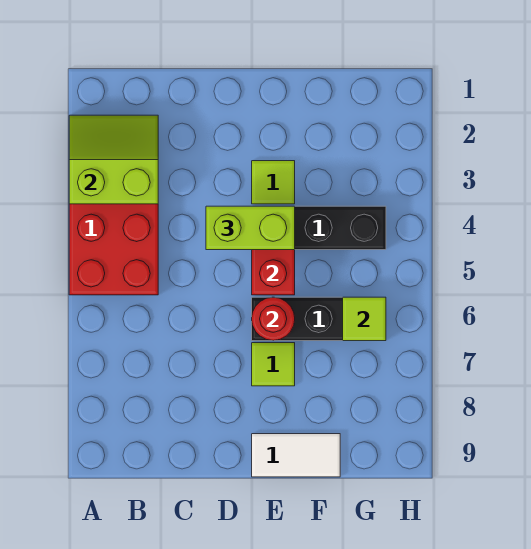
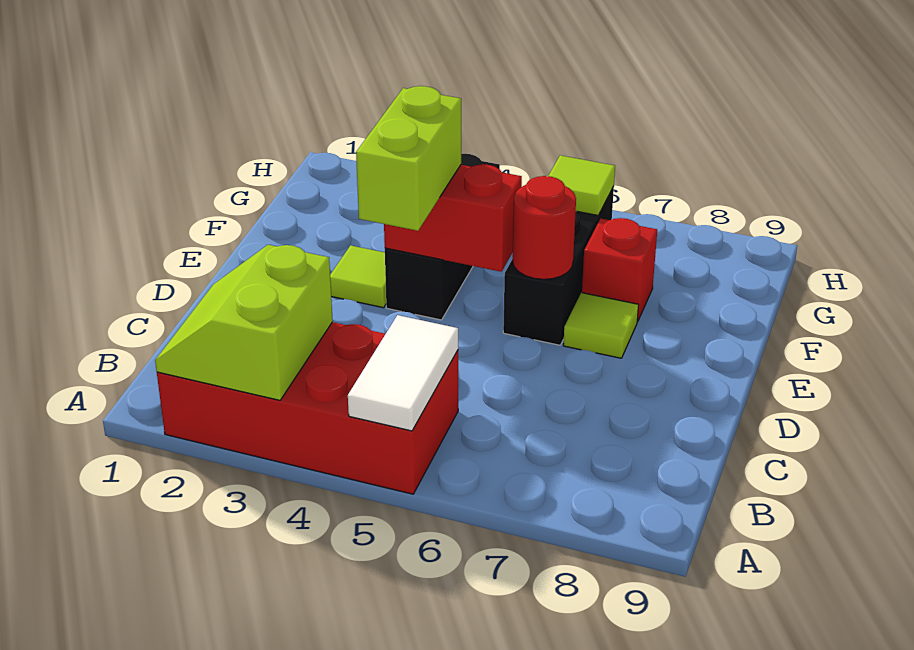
white 1x2 tile [252,434,340,477] -> white 1x2 tile moved to [348,315,458,431]
none -> red 1x1 brick [582,218,657,322]

